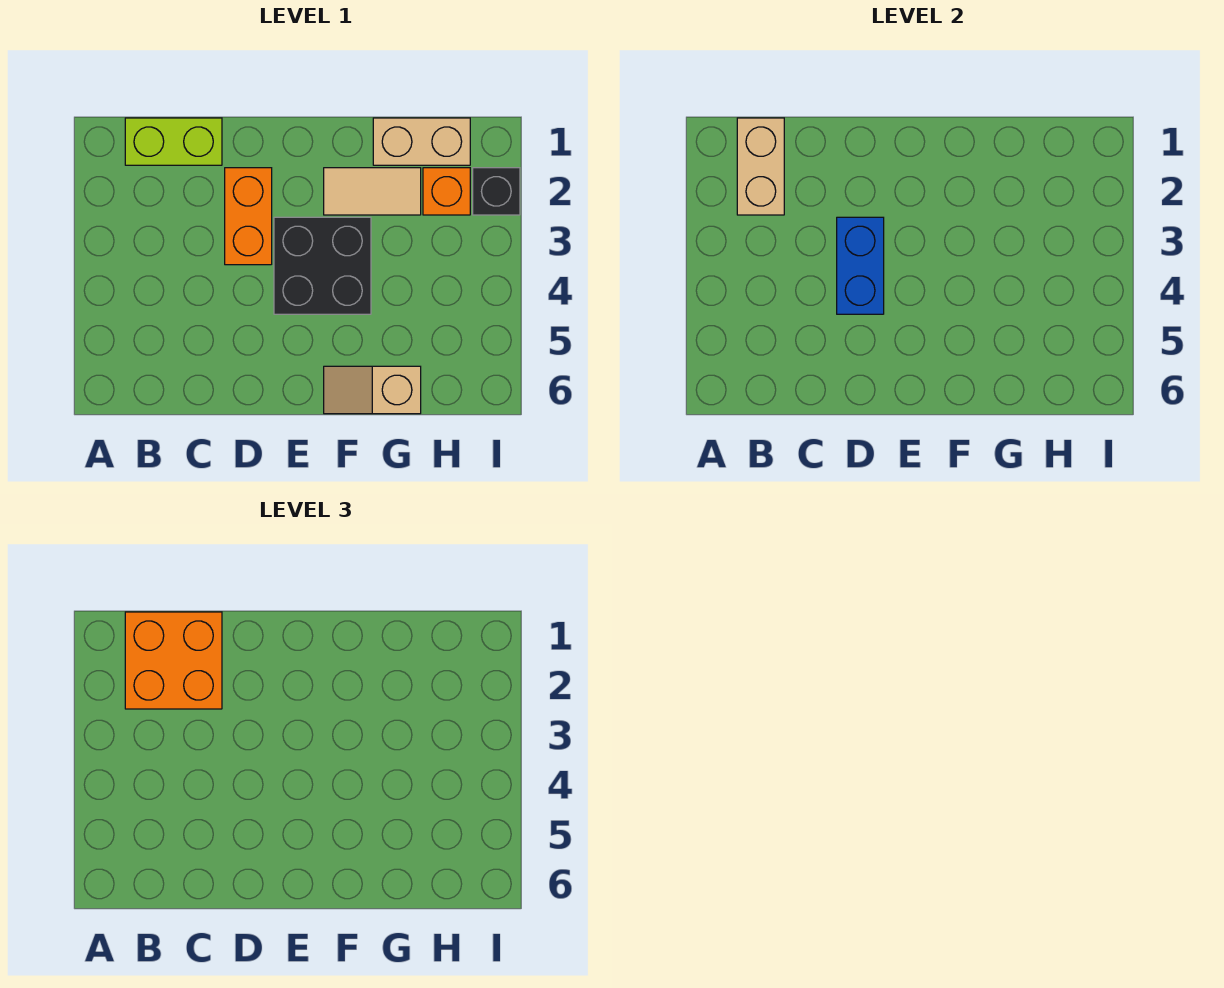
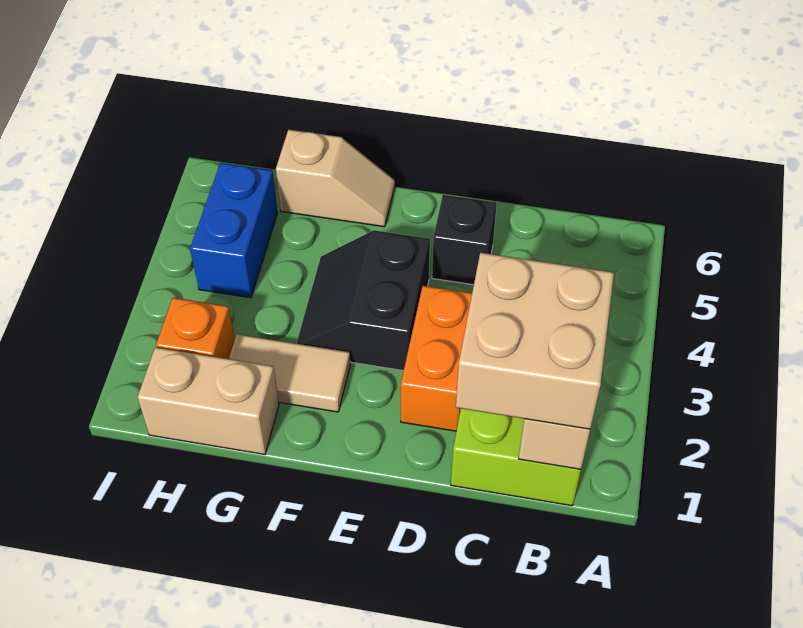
orange 2x2 brick [125,612,222,709] -> tan 2x2 brick [456,253,614,429]
blue 1x2 brick [837,217,884,314] -> blue 1x2 brick moved to [190,163,278,298]
black 2x2 brick [274,217,371,314] -> black 2x2 slope [296,230,430,371]
black 1x1 brick [473,168,520,215] -> black 1x1 brick moved to [432,195,497,285]

